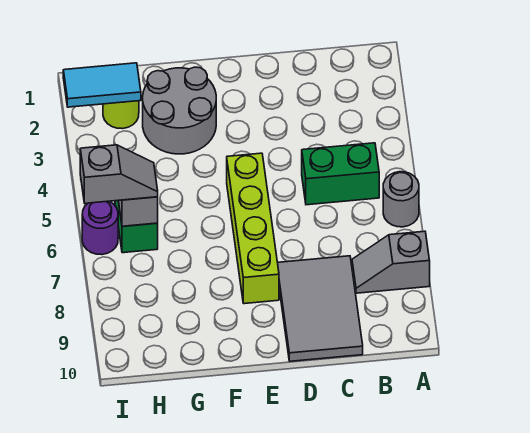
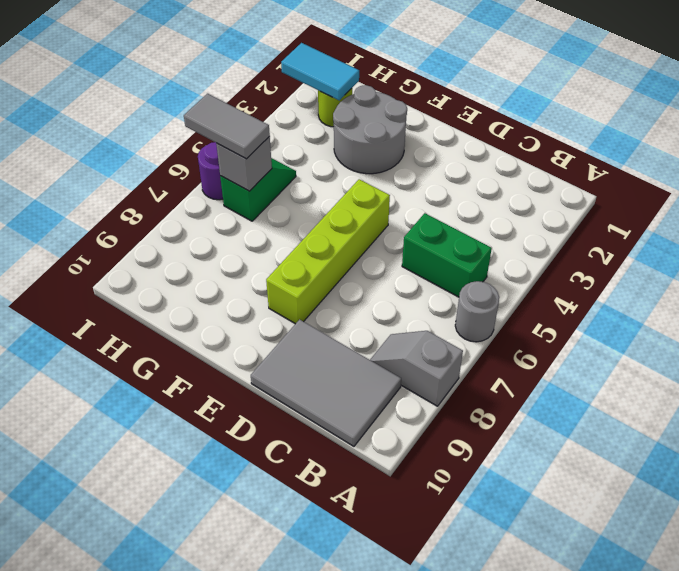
grey 2x3 tile [278,256,363,361] -> grey 2x3 tile turned to [251,319,401,446]
grey 1x2 slope [80,145,158,203] -> grey 1x2 tile [184,94,270,159]

